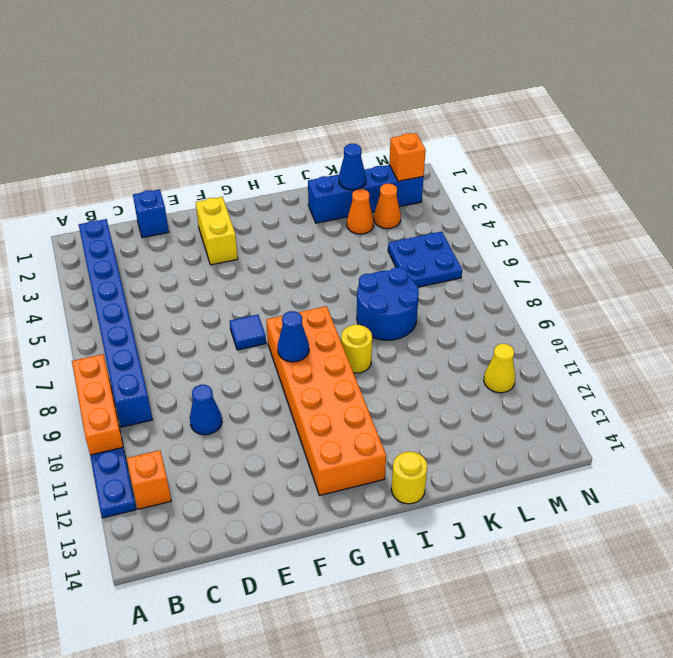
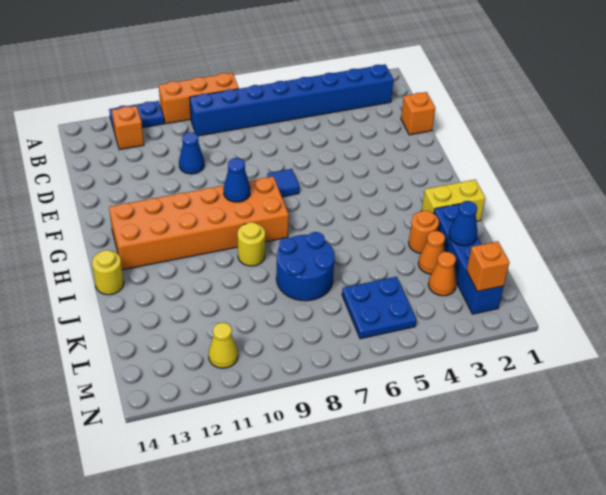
blue 1x1 brick [133,189,169,238] -> orange 1x1 brick [401,92,435,135]
yellow 1x2 brick [196,197,238,265] -> yellow 1x2 brick moved to [422,180,485,221]
none -> orange 1x1 round brick [409,211,439,253]

